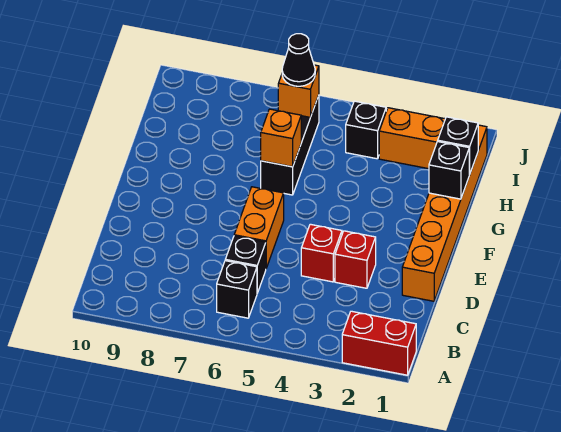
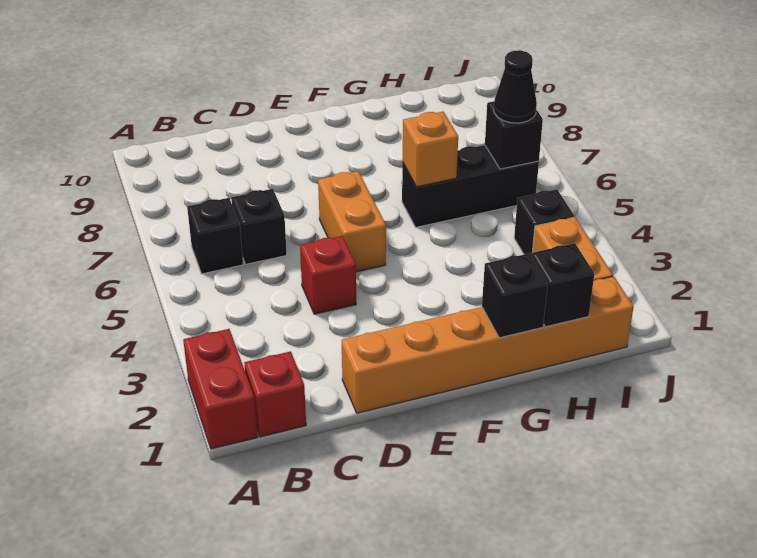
red 1x1 brick [335,231,376,288] -> red 1x1 brick moved to [244,351,306,437]
orange 1x2 brick [234,187,284,268] -> orange 1x2 brick turned to [318,171,386,272]
orange 1x1 brick [278,65,319,117] -> black 1x1 brick [485,101,543,169]

